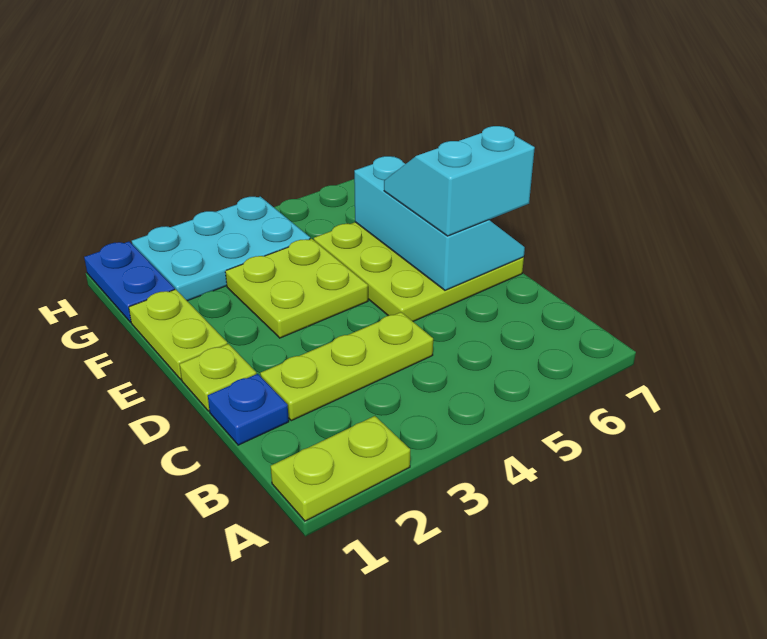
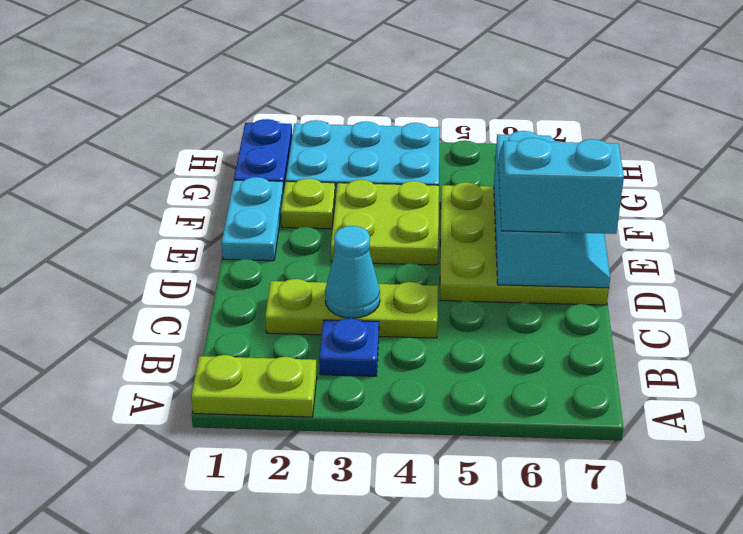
blue 1x1 plate [208,374,289,445] -> blue 1x1 plate moved to [319,318,379,376]
none -> cyan 1x1 cone [325,226,380,318]
lime 1x1 plate [180,344,256,411] -> lime 1x1 plate moved to [281,178,335,229]
lime 1x2 plate [129,289,227,379] -> cyan 1x2 plate [221,177,284,261]

